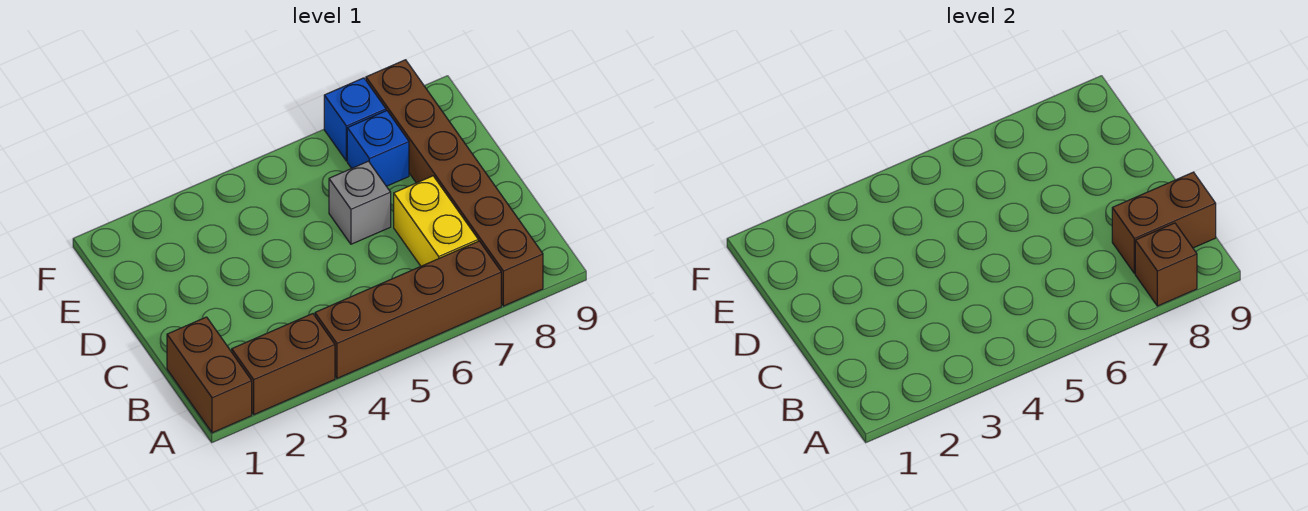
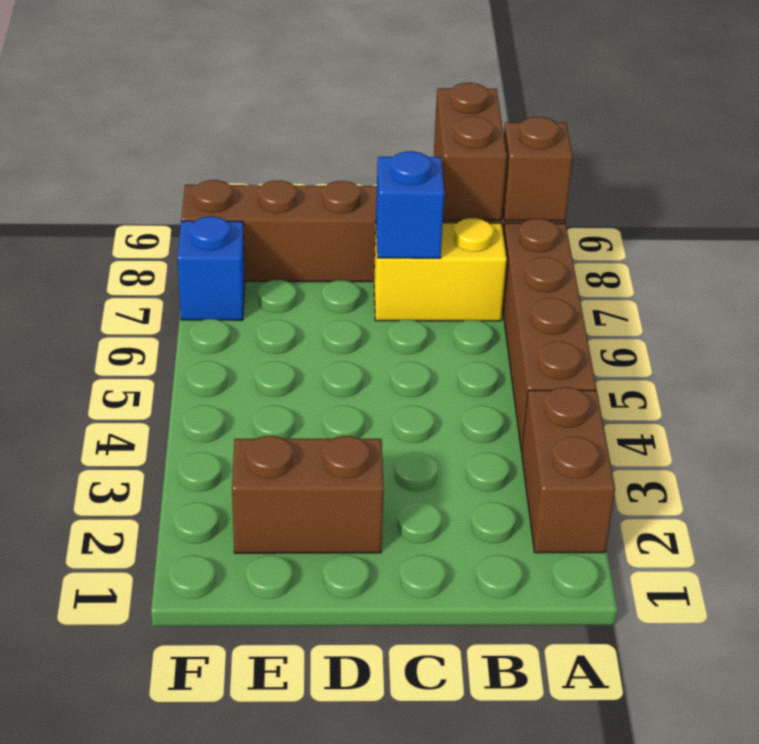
brown 1x2 brick [167,317,252,433] -> brown 1x2 brick moved to [232,436,384,553]
grey 1x1 brick [329,161,391,244] -> none
blue 1x1 brick [347,111,409,186] -> blue 1x1 brick moved to [376,151,444,258]

